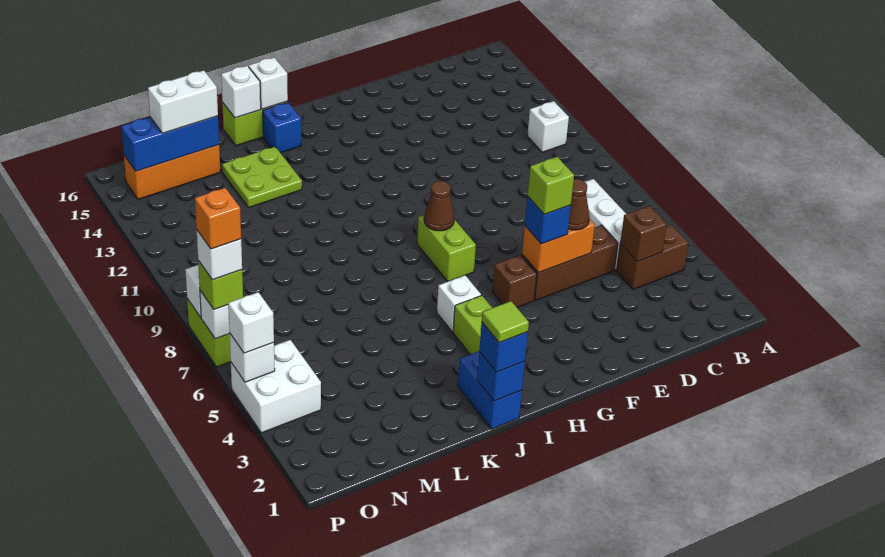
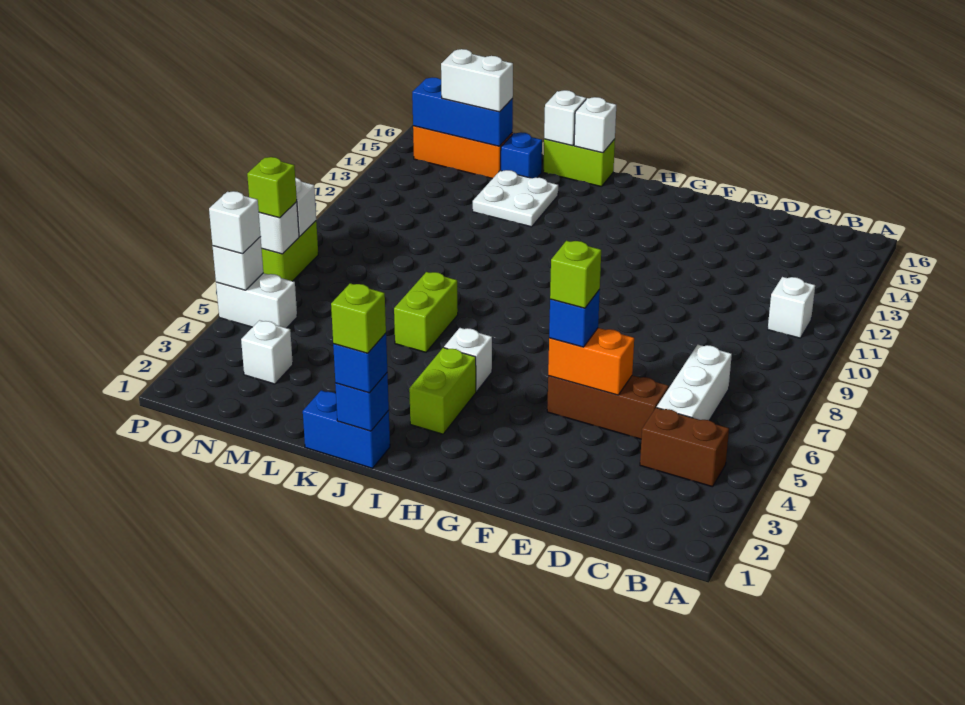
brown 1x1 brick [620,206,667,262] -> none
brown 1x1 cone [568,179,590,230] -> none
brown 1x1 brick [492,255,537,307] -> none
lime 1x2 brick [417,215,476,281] -> lime 1x2 brick moved to [394,272,458,352]
brown 1x1 cone [424,181,454,231] -> none
blue 1x2 brick [458,351,522,429] -> blue 1x2 brick turned to [303,390,390,468]
lime 1x1 tile [482,301,529,343] -> lime 1x1 brick [331,283,386,353]
blue 1x1 brick [263,102,301,153] -> blue 1x1 brick moved to [501,132,542,178]
lime 2x2 plate [222,147,302,208] -> white 2x2 plate [473,170,558,227]
white 2x2 brick [231,340,321,433] -> white 1x2 brick [216,273,297,328]
white 1x1 brick [197,231,242,280] -> white 1x1 brick moved to [241,320,293,384]
orange 1x1 brick [195,188,241,249] -> none

